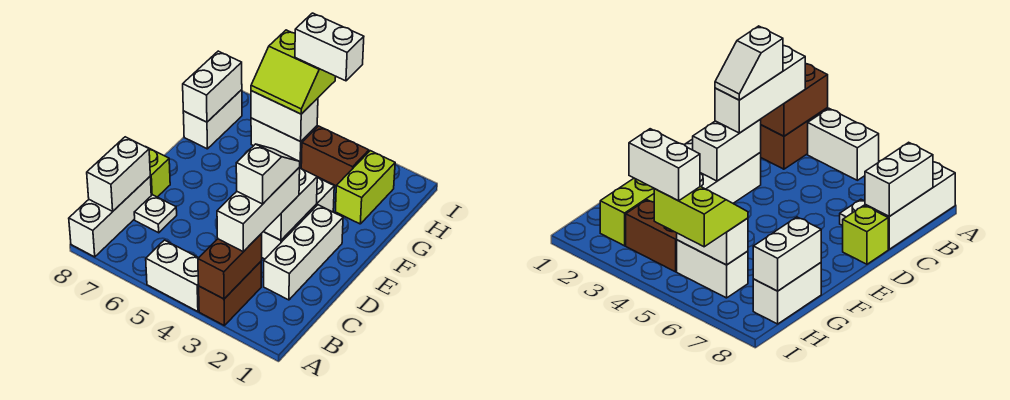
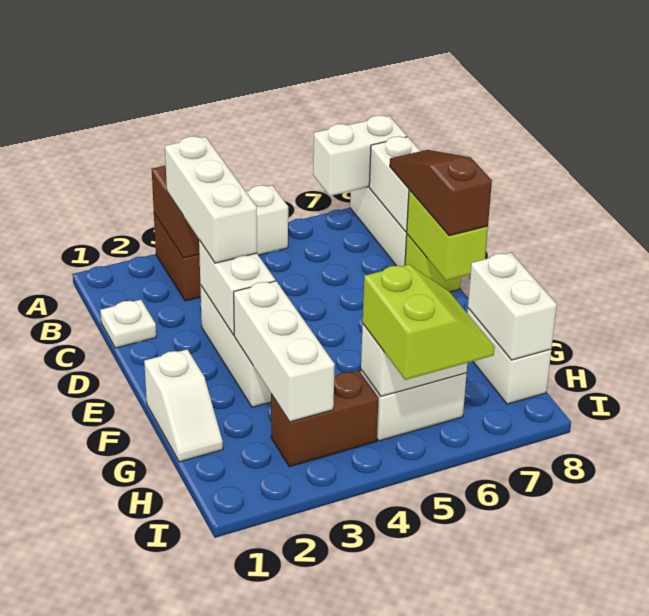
white 1x3 brick [264,205,343,300] -> white 1x3 brick moved to [234,281,335,422]
white 1x2 slope [236,144,300,204] -> white 1x2 slope moved to [144,349,223,462]
white 1x1 plate [134,195,177,233] -> white 1x1 plate moved to [100,300,156,348]
none -> brown 1x3 slope [390,150,492,236]
lime 1x2 brick [335,151,395,224] -> lime 1x2 brick moved to [407,190,488,280]
lime 2x2 slope [251,30,336,114] -> lime 2x2 slope turned to [363,264,495,380]
white 1x2 brick [295,13,364,81] -> white 1x2 brick moved to [313,115,407,196]

